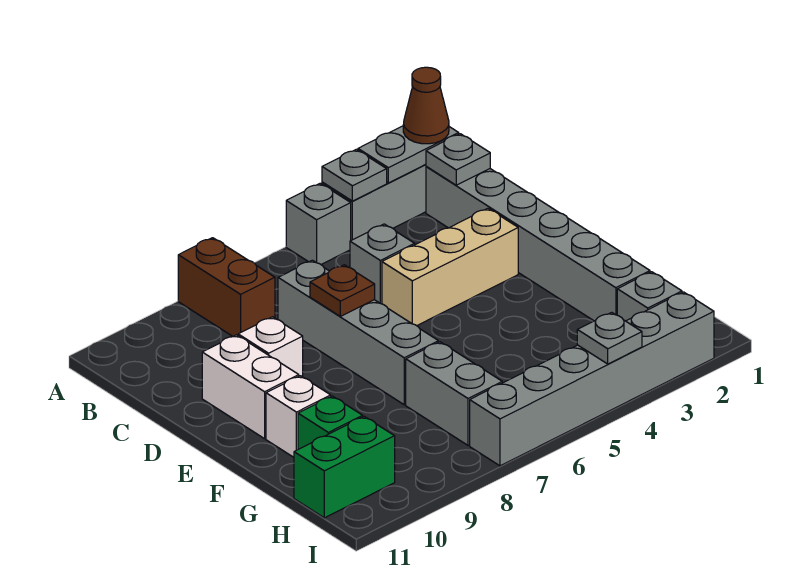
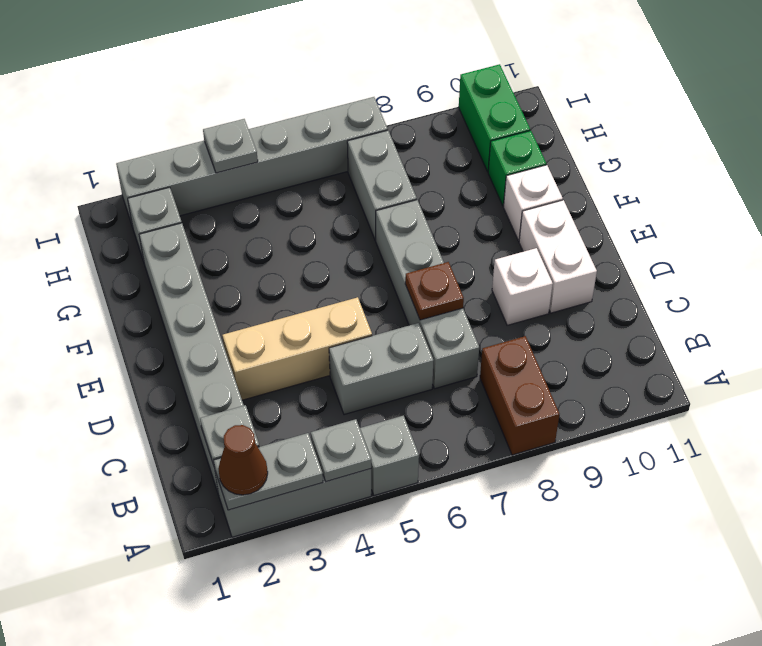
grey 1x1 brick [350,224,415,304] -> grey 1x2 brick [329,323,434,415]
green 1x2 brick [294,417,395,518] -> green 1x2 brick turned to [459,64,530,172]

